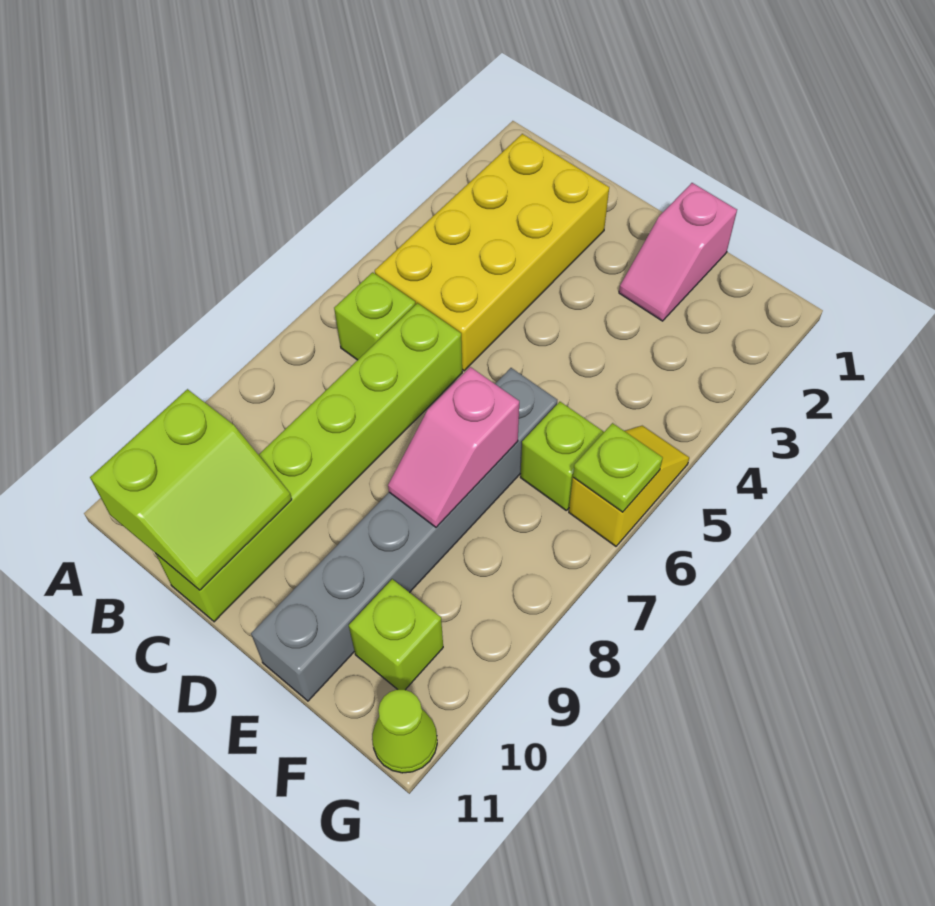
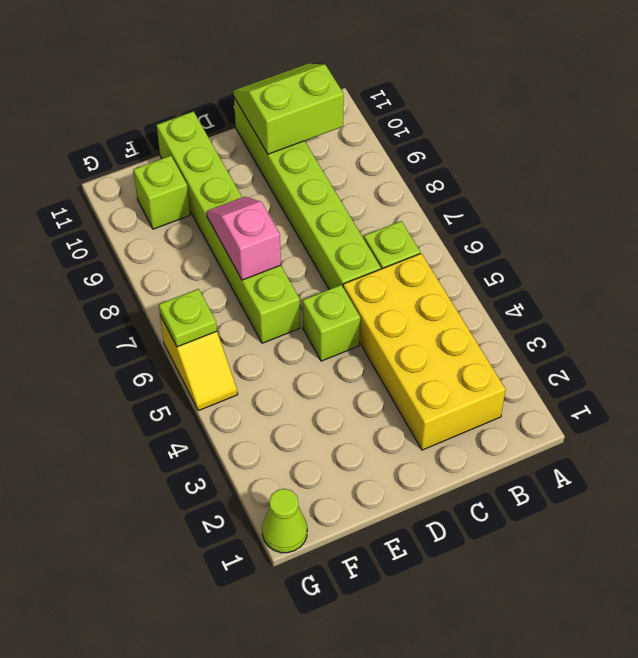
lime 2x2 slope [90,389,292,590] -> lime 2x2 slope turned to [234,64,344,154]
pink 1x2 slope [619,183,737,321] -> none
grey 1x6 brick [251,368,557,701] -> lime 1x6 brick [157,111,300,343]
lime 1x1 brick [521,402,604,510] -> lime 1x1 brick moved to [303,285,360,361]
lime 1x1 cone [372,690,437,773] -> lime 1x1 cone moved to [262,489,307,553]

